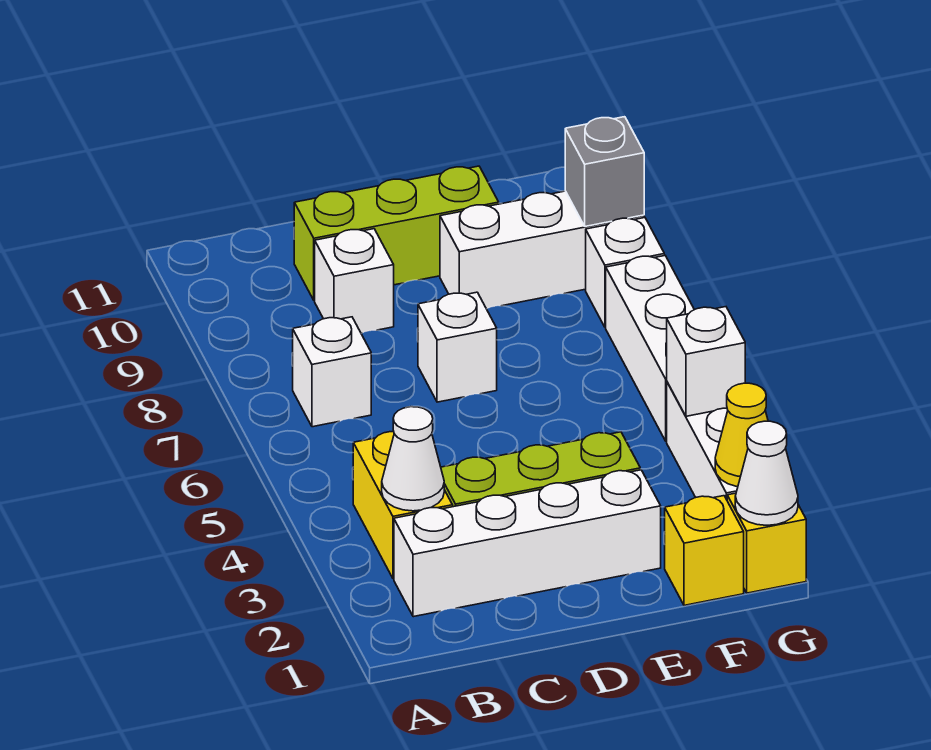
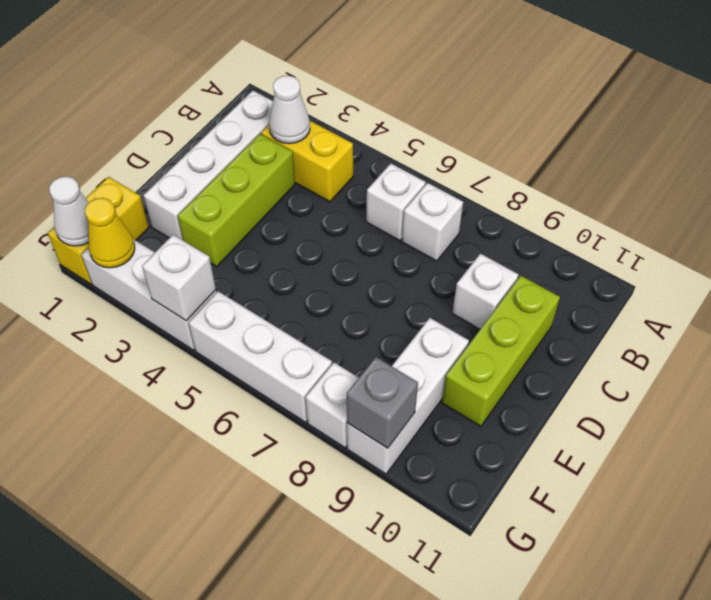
white 1x1 brick [418,292,497,402] -> white 1x1 brick moved to [366,163,426,241]

